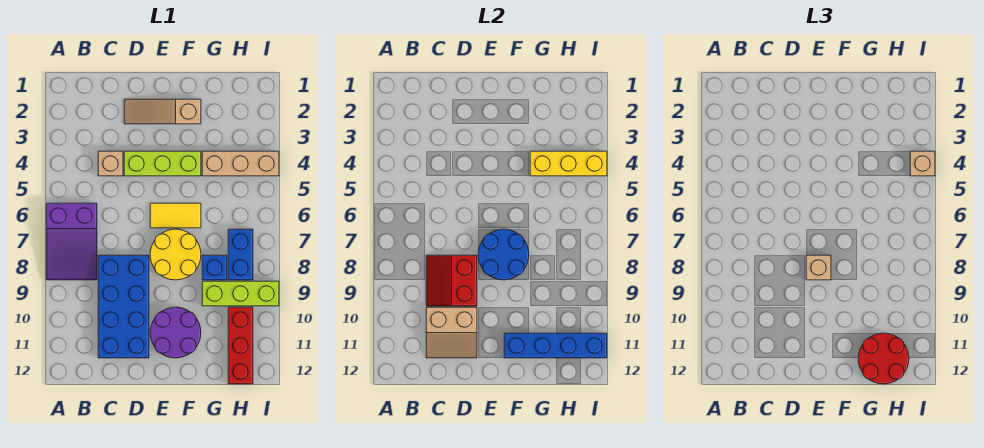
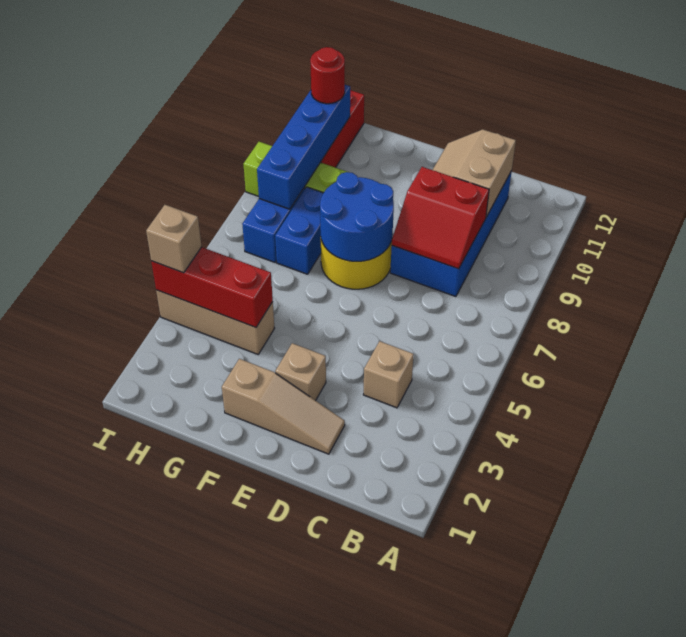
purple 2x3 slope [46,203,97,280] -> none
red 2x2 slope [426,255,477,306] -> red 2x2 slope turned to [391,167,489,269]
tan 2x2 slope [426,307,477,358] -> tan 2x2 slope turned to [433,130,516,217]
lime 1x3 brick [124,151,201,176] -> none
yellow 1x2 tile [150,203,201,228] -> none
tan 1x1 brick [806,255,831,280] -> tan 1x1 brick moved to [275,343,326,401]
purple 2x2 round brick [150,307,201,358] -> none
blue 1x4 brick [504,333,607,358] -> blue 1x4 brick turned to [257,85,350,209]
yellow 1x3 brick [530,151,607,176] -> red 1x3 brick [151,247,273,327]
blue 1x1 brick [202,255,227,280] -> blue 1x2 brick [275,187,323,274]
red 2x2 round brick [858,333,909,384] -> red 1x1 round brick [310,47,345,104]

